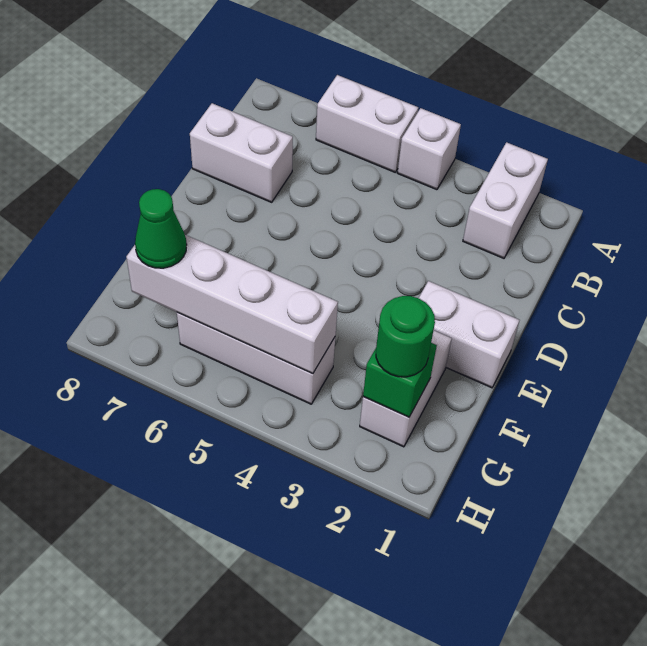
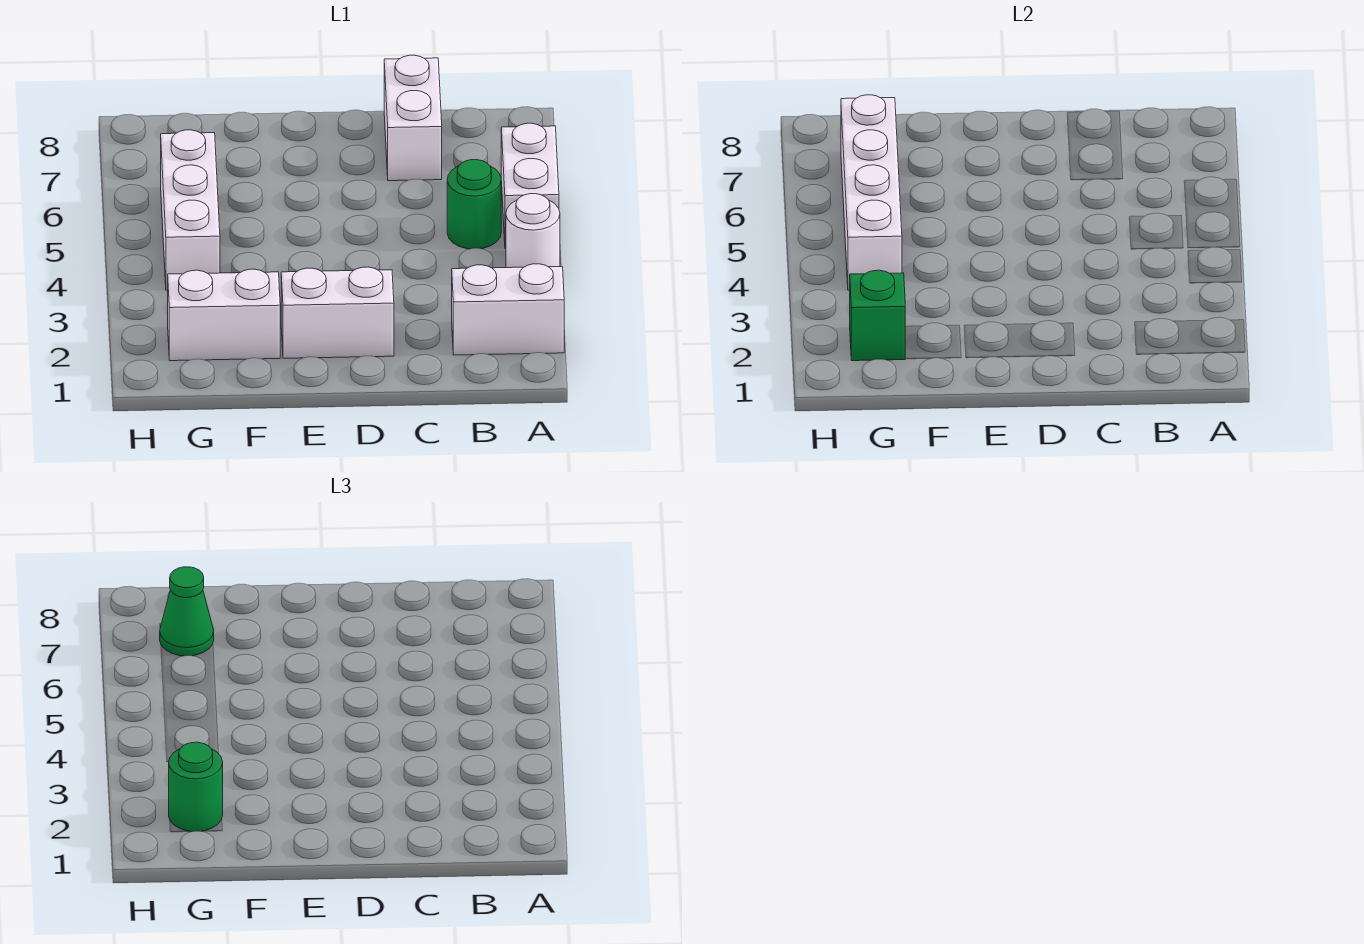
white 1x1 brick [398,108,461,190] -> white 1x1 round brick [506,194,560,268]
none -> green 1x1 round brick [447,160,501,249]
white 1x2 brick [419,281,519,388] -> white 1x2 brick turned to [281,267,394,358]

